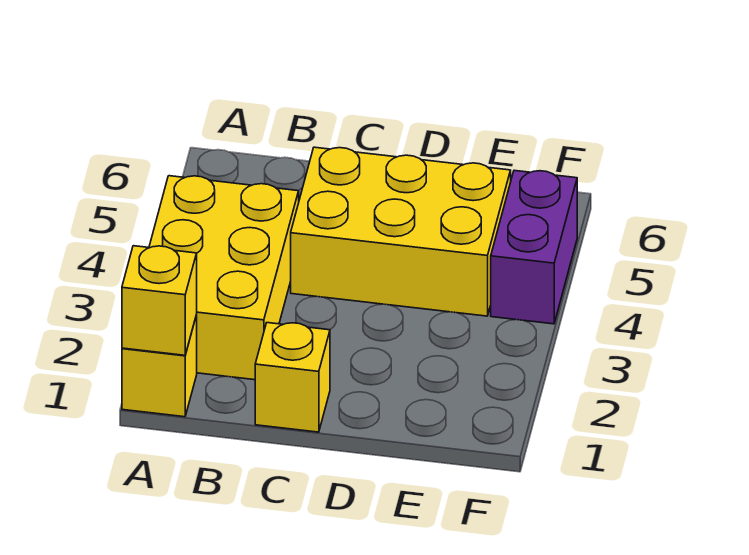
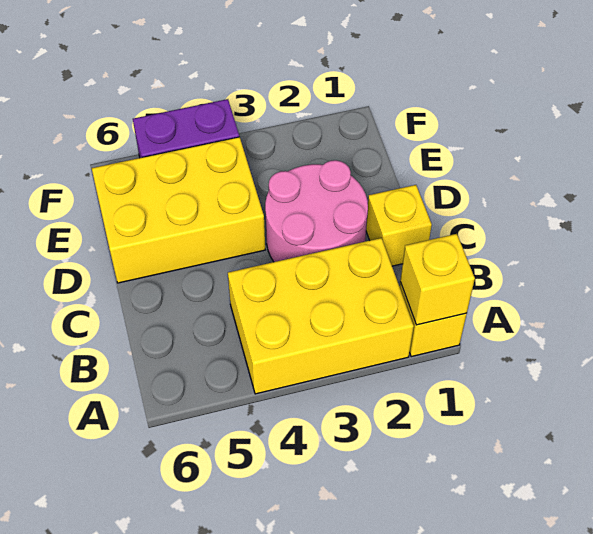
none -> pink 2x2 round brick [265,160,368,262]
yellow 2x3 brick [291,147,511,316] -> yellow 2x3 brick turned to [92,137,265,283]

